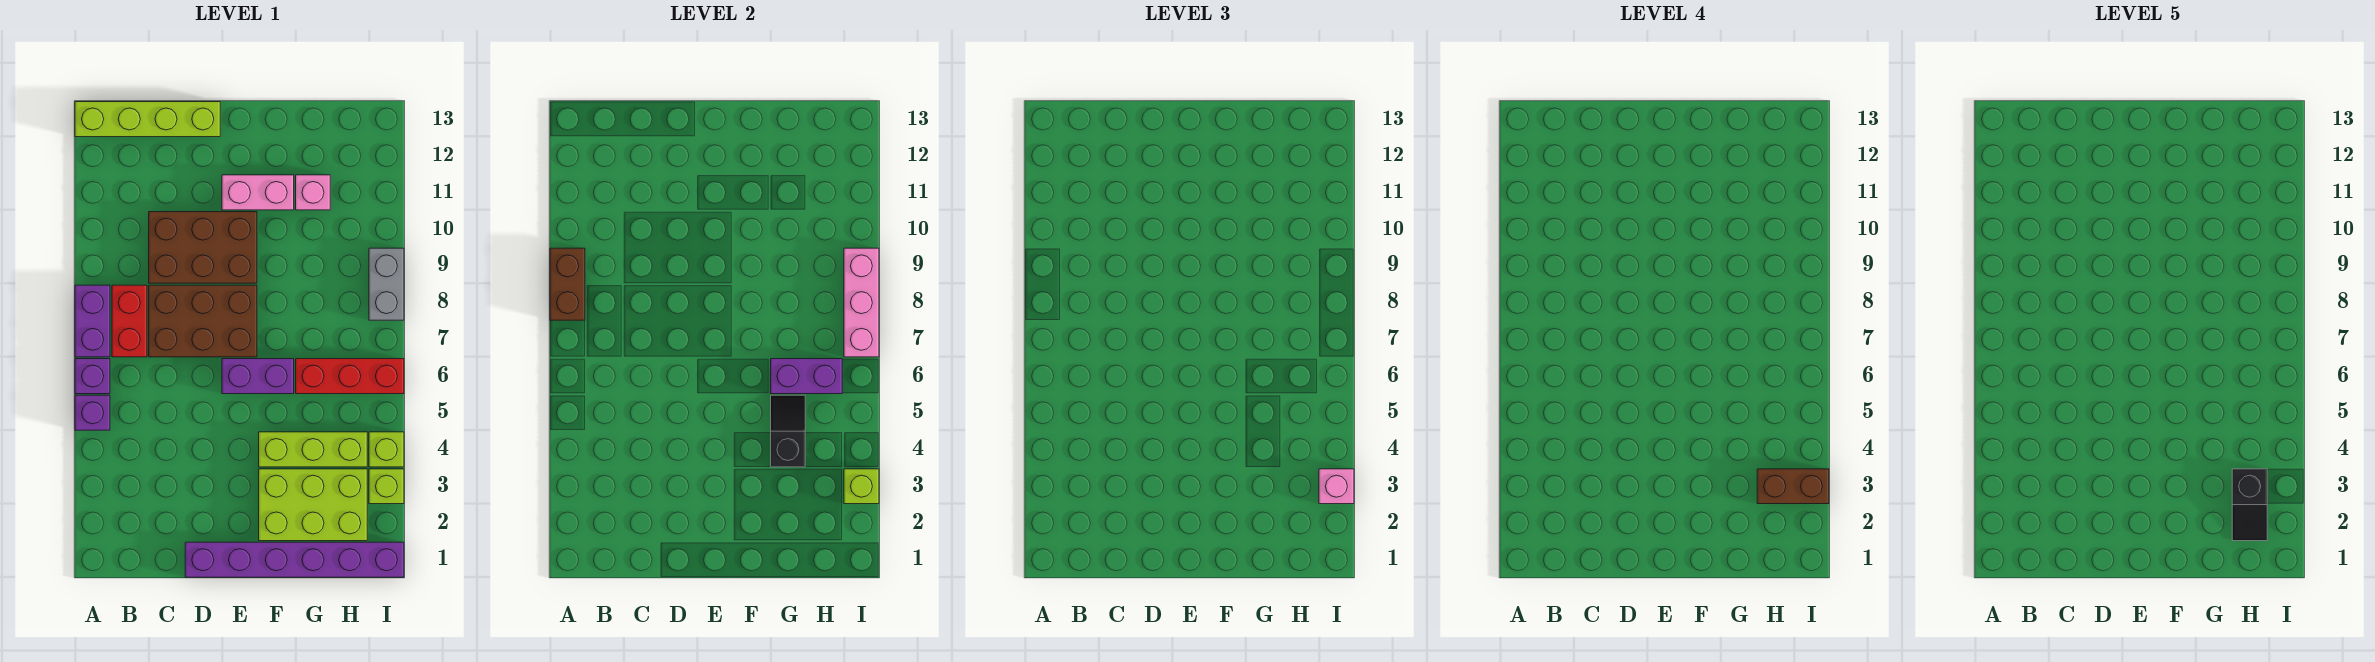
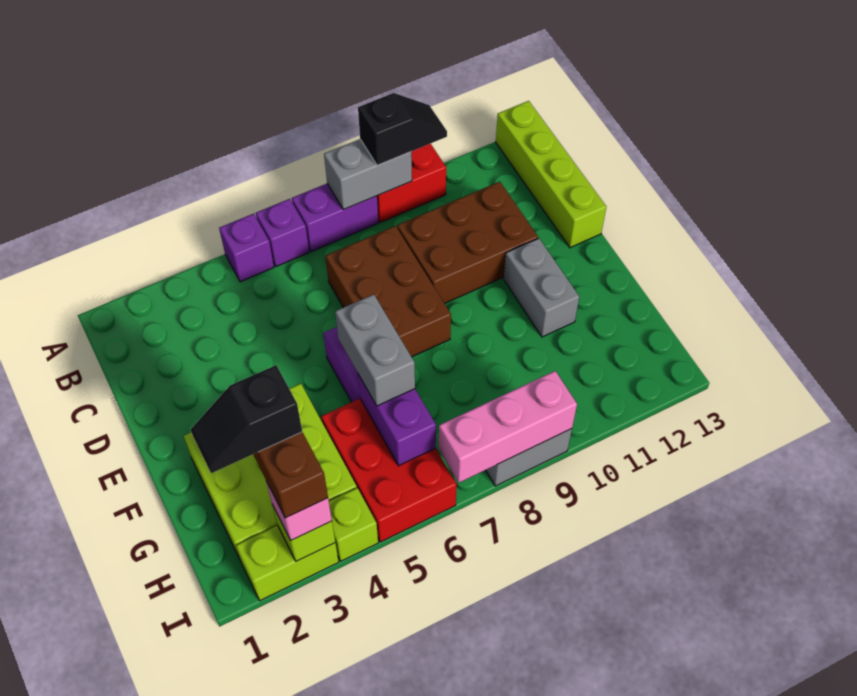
brown 1x2 brick [550,248,585,320] -> grey 1x2 brick [324,139,412,210]
red 1x2 brick [112,285,147,357] -> red 1x2 brick moved to [377,144,446,223]
brown 2x3 brick [149,212,257,283] -> brown 2x3 brick turned to [397,182,538,303]
purple 1x6 brick [185,542,404,577] -> none
pink 1x2 brick [222,175,294,210] -> grey 1x2 brick [504,238,579,337]
none -> grey 1x2 brick [335,294,415,406]
black 1x2 slope [771,395,805,467] -> black 1x2 slope moved to [358,93,447,165]
red 1x3 brick [296,359,404,394] -> red 2x3 brick [321,399,457,542]
pink 1x1 brick [296,175,330,210] -> none
lime 1x1 brick [369,469,404,504] -> lime 1x2 brick [236,526,339,601]

